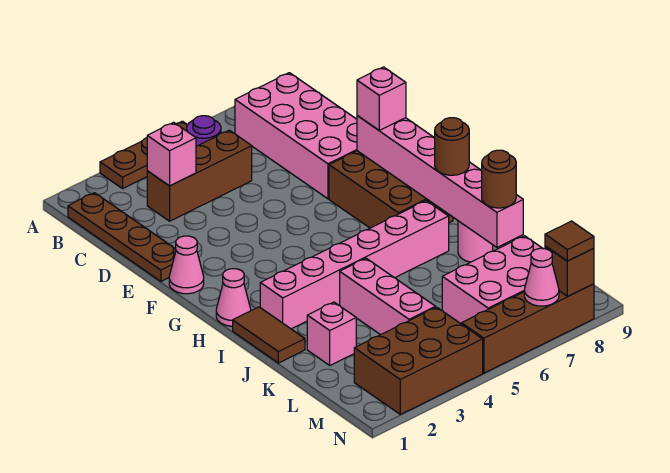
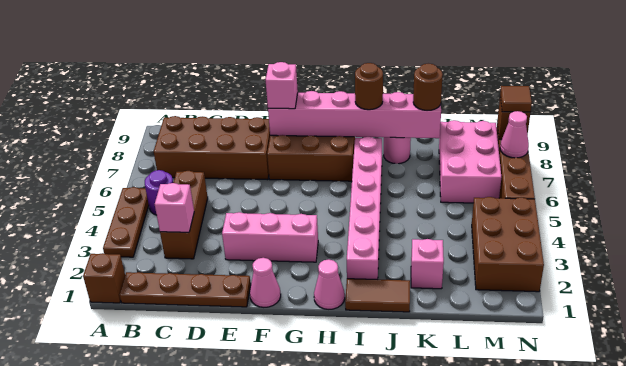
none -> brown 1x1 brick [83,253,125,303]
pink 2x4 brick [235,73,357,199] -> brown 2x4 brick [154,116,270,180]
pink 1x3 brick [340,258,436,335] -> pink 1x3 brick moved to [222,212,318,262]

